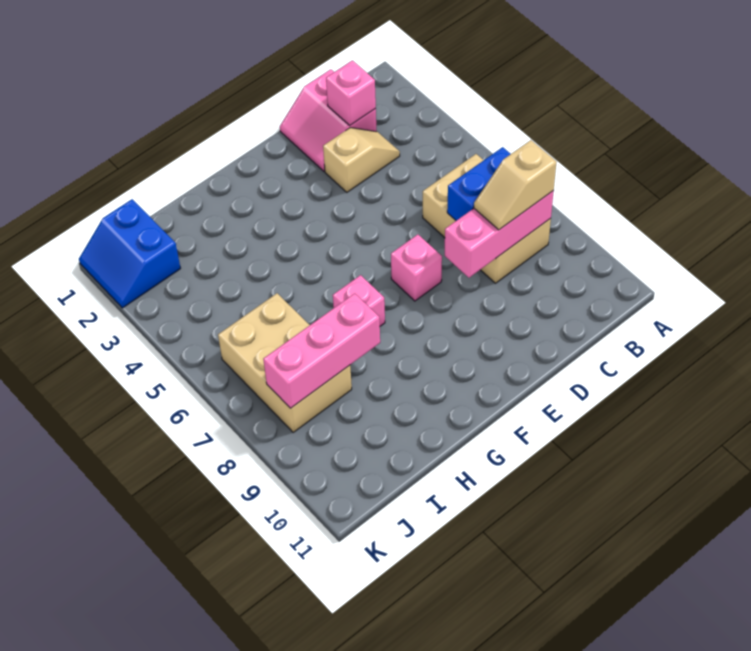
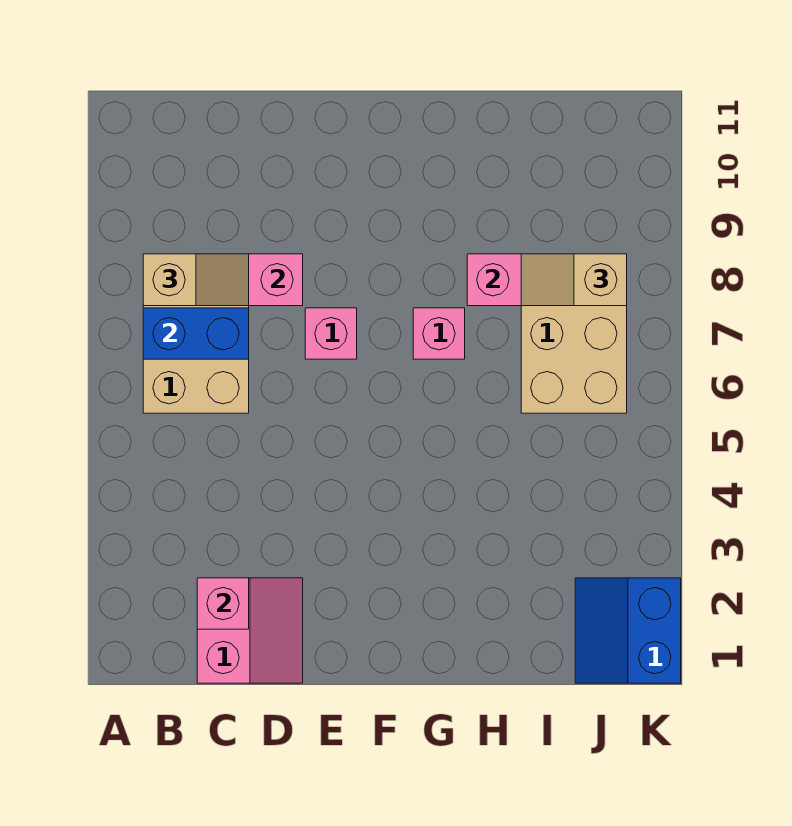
tan 1x2 slope [323,128,400,192] -> tan 1x2 slope moved to [521,254,627,306]
blue 2x2 slope [79,199,181,308] -> blue 2x2 slope turned to [575,578,681,683]

